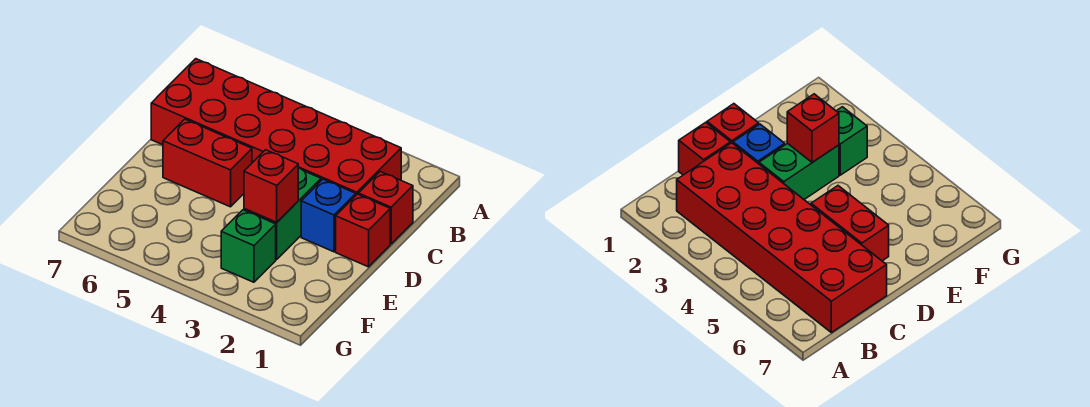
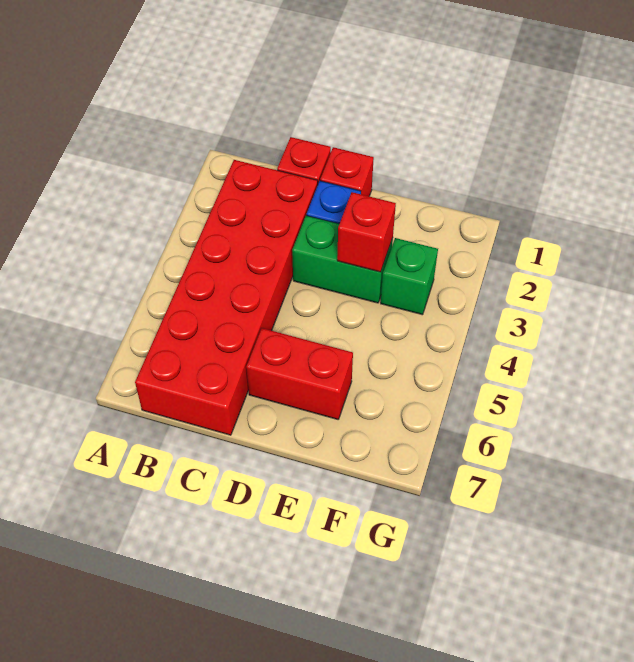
red 1x2 brick [163,119,252,207] -> red 1x2 brick turned to [246,328,353,419]

